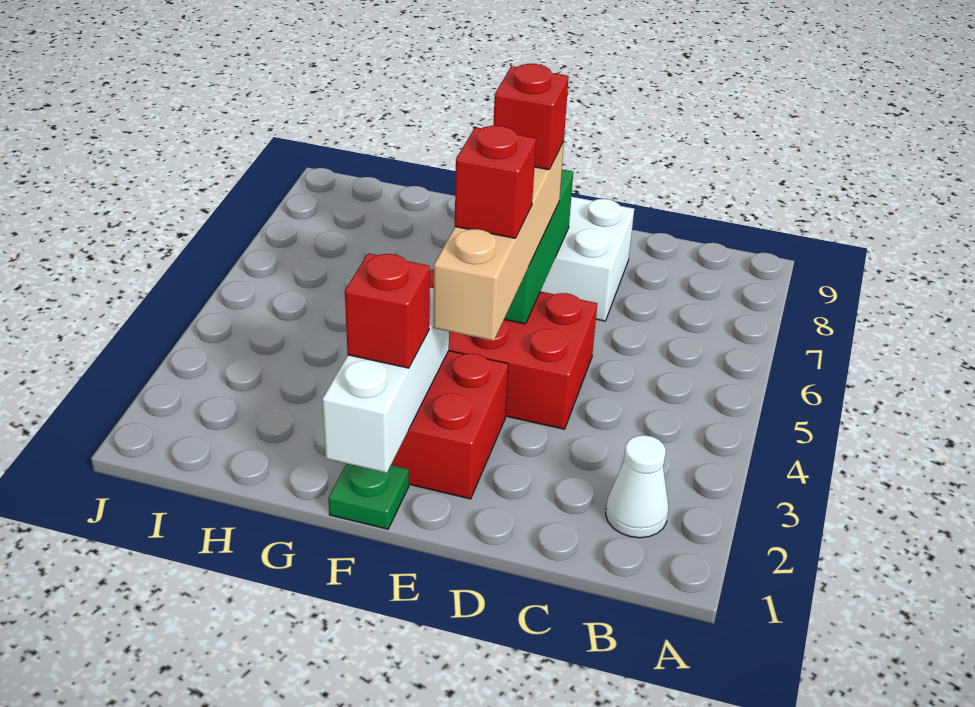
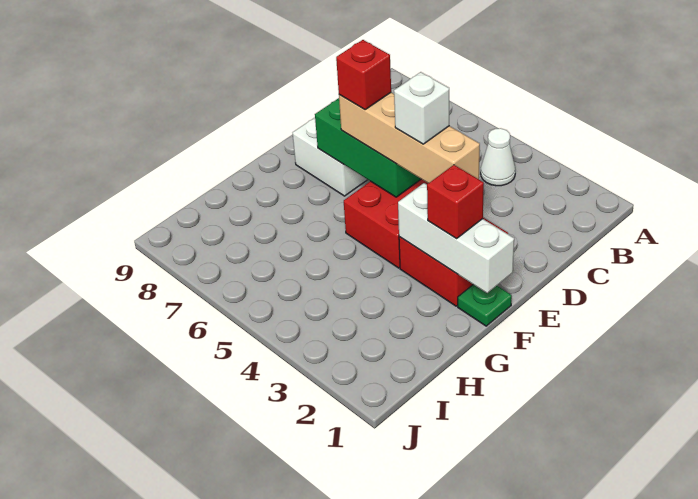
white 1x1 cone [606,435,668,538] -> white 1x1 cone moved to [481,128,515,186]
red 1x1 brick [455,126,536,238] -> white 1x1 brick [394,72,449,144]

